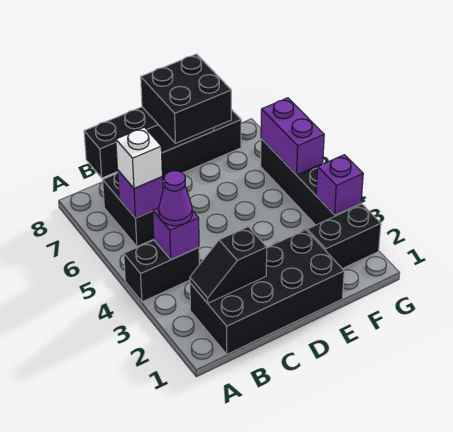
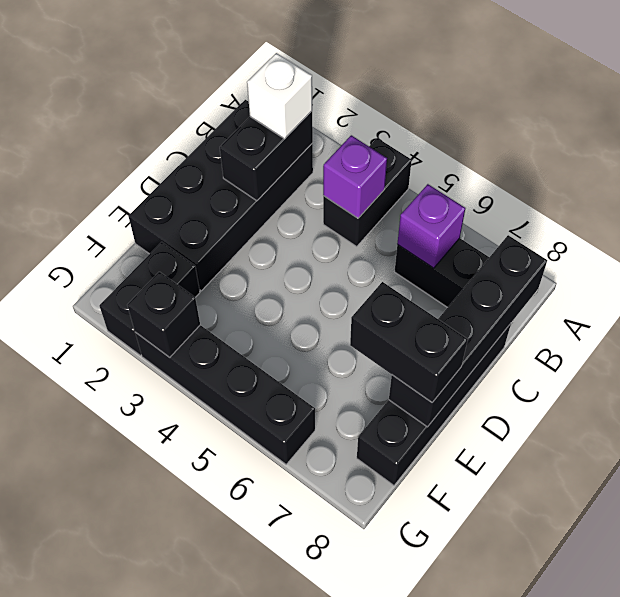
black 1x2 slope [190,227,267,303] -> black 1x2 brick [220,111,313,201]
purple 1x1 cone [159,171,192,226] -> none
white 1x1 brick [116,127,162,188] -> white 1x1 brick moved to [247,53,312,139]
black 2x2 brick [141,54,231,143] -> black 1x2 brick [350,282,468,402]
purple 1x1 brick [316,155,363,215] -> black 1x1 brick [127,272,200,357]
purple 1x2 brick [261,98,324,175] -> none

